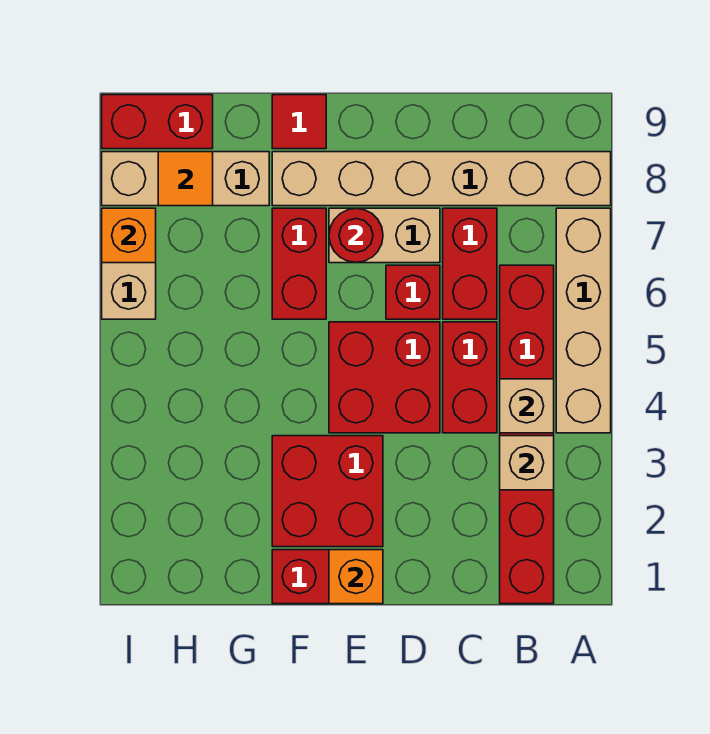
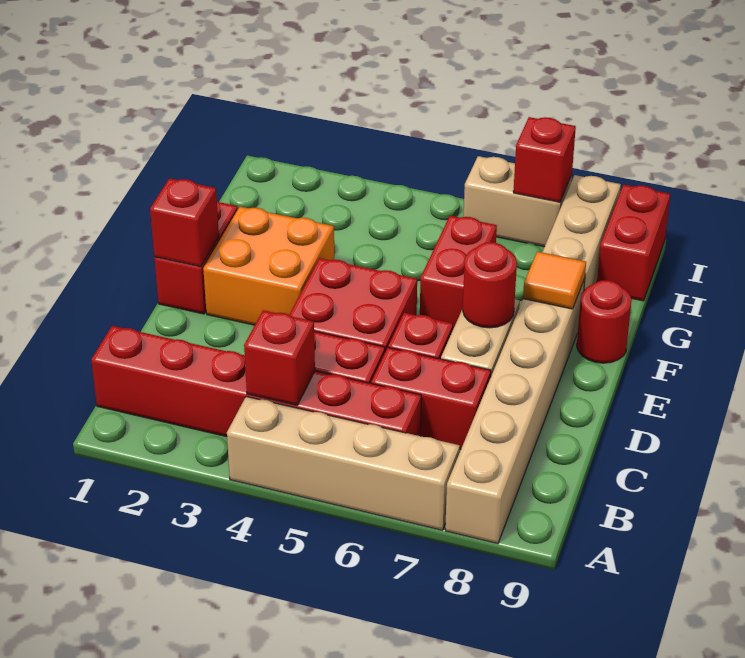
tan 1x1 brick [500,436,554,490] -> none
tan 1x1 brick [500,379,554,433] -> red 1x1 brick [244,310,315,405]
orange 1x1 brick [329,550,383,604] -> red 1x1 brick [150,178,219,267]
red 2x2 brick [272,436,383,547] -> orange 2x2 brick [203,207,334,325]
red 1x2 brick [272,208,326,319] -> red 1x2 brick turned to [420,216,497,329]
red 1x1 tile [272,95,326,149] -> red 1x1 round brick [577,280,632,363]
orange 1x1 tile [158,152,213,206] -> orange 1x1 tile moved to [523,252,586,309]
orange 1x1 brick [102,208,156,263] -> red 1x1 brick [513,117,576,202]

